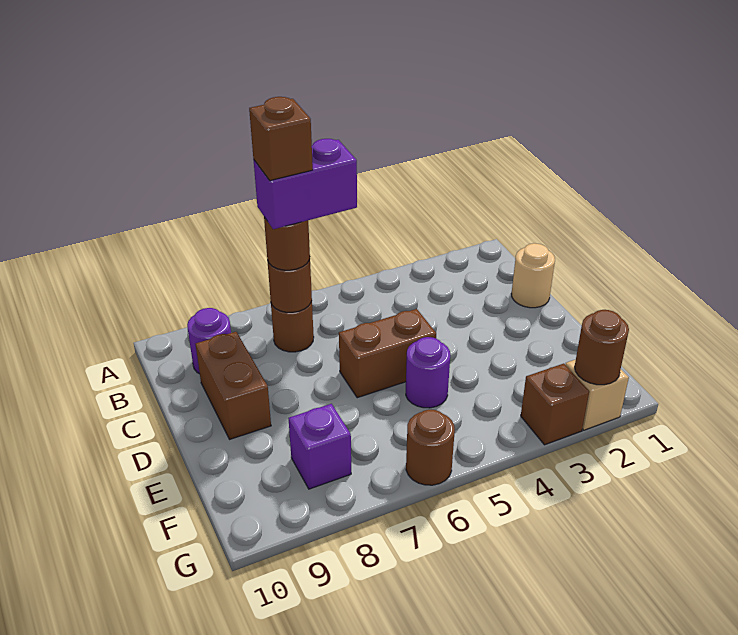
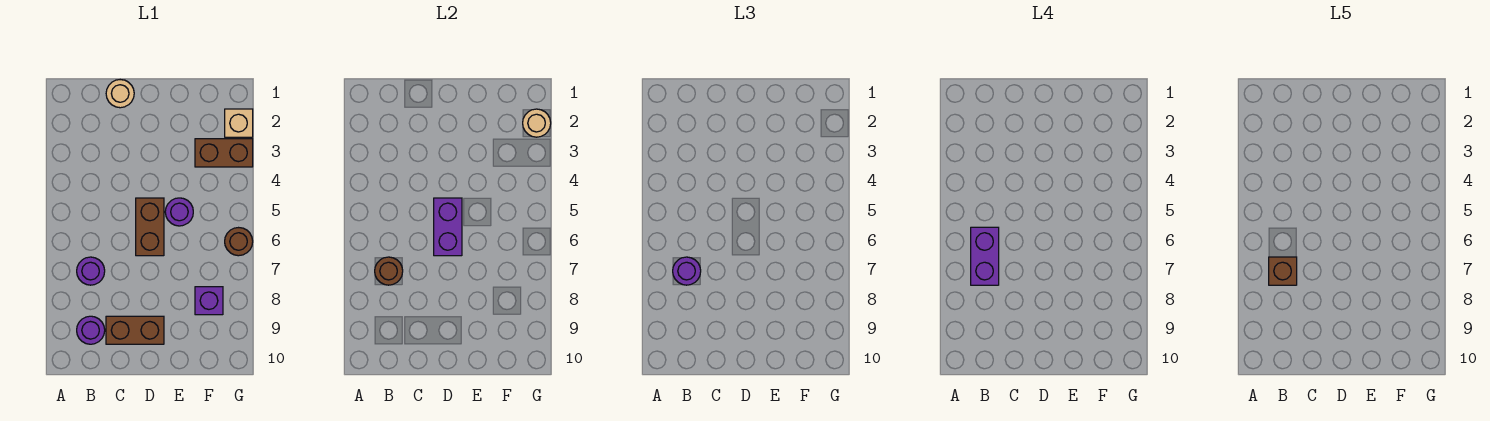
brown 1x1 round brick [271,301,314,352] -> purple 1x1 round brick [77,257,105,285]
brown 1x1 round brick [264,217,310,270] -> purple 1x1 round brick [673,257,701,285]
none -> purple 1x2 brick [434,198,462,256]
brown 1x1 round brick [575,310,629,385] -> tan 1x1 round brick [523,109,551,137]
brown 1x1 brick [521,364,589,445] -> brown 1x2 brick [195,139,253,167]

